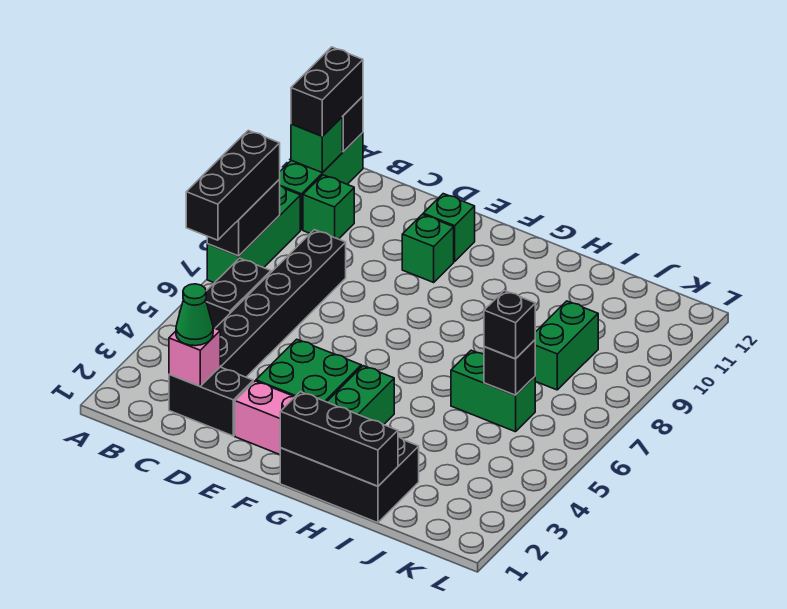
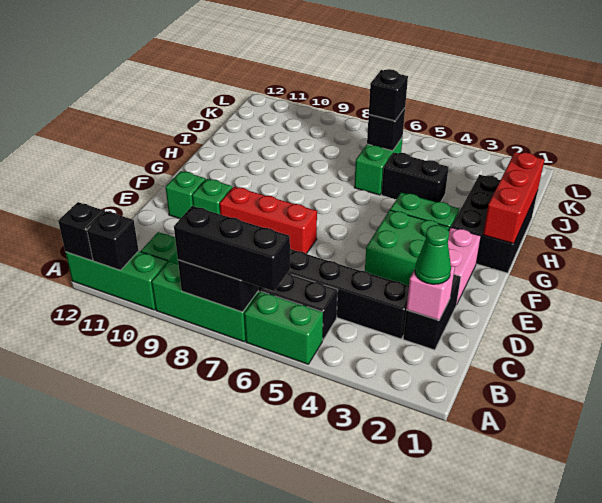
green 1x1 brick [291,117,342,173] -> black 1x1 brick [87,211,139,270]
black 1x2 brick [291,47,363,136] -> black 1x2 brick moved to [382,152,449,202]
none -> red 1x3 brick [220,187,317,254]
black 1x3 brick [280,392,398,486] -> red 1x3 brick [483,152,544,244]
green 1x2 brick [535,301,598,390] -> green 1x2 brick moved to [244,291,323,364]

